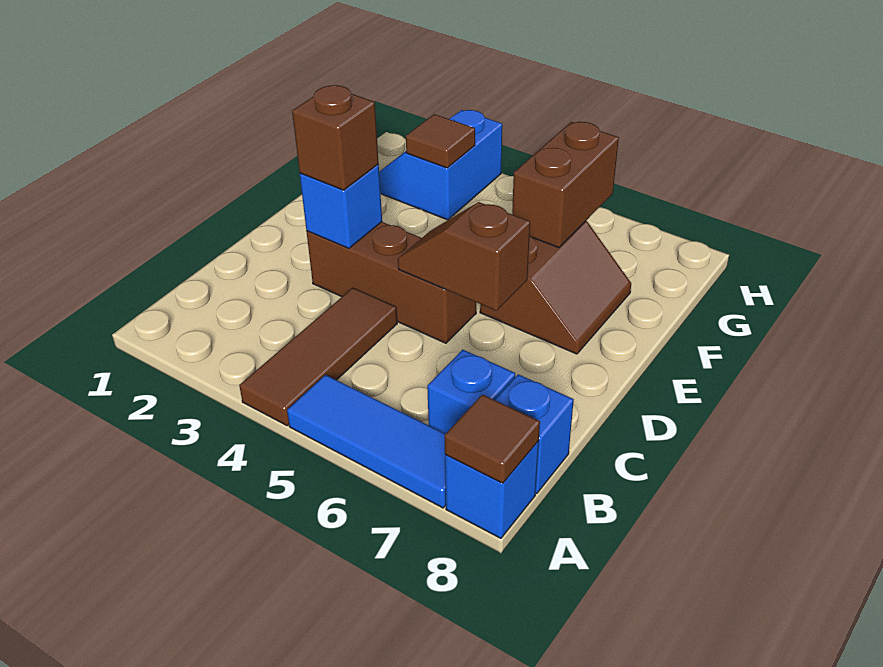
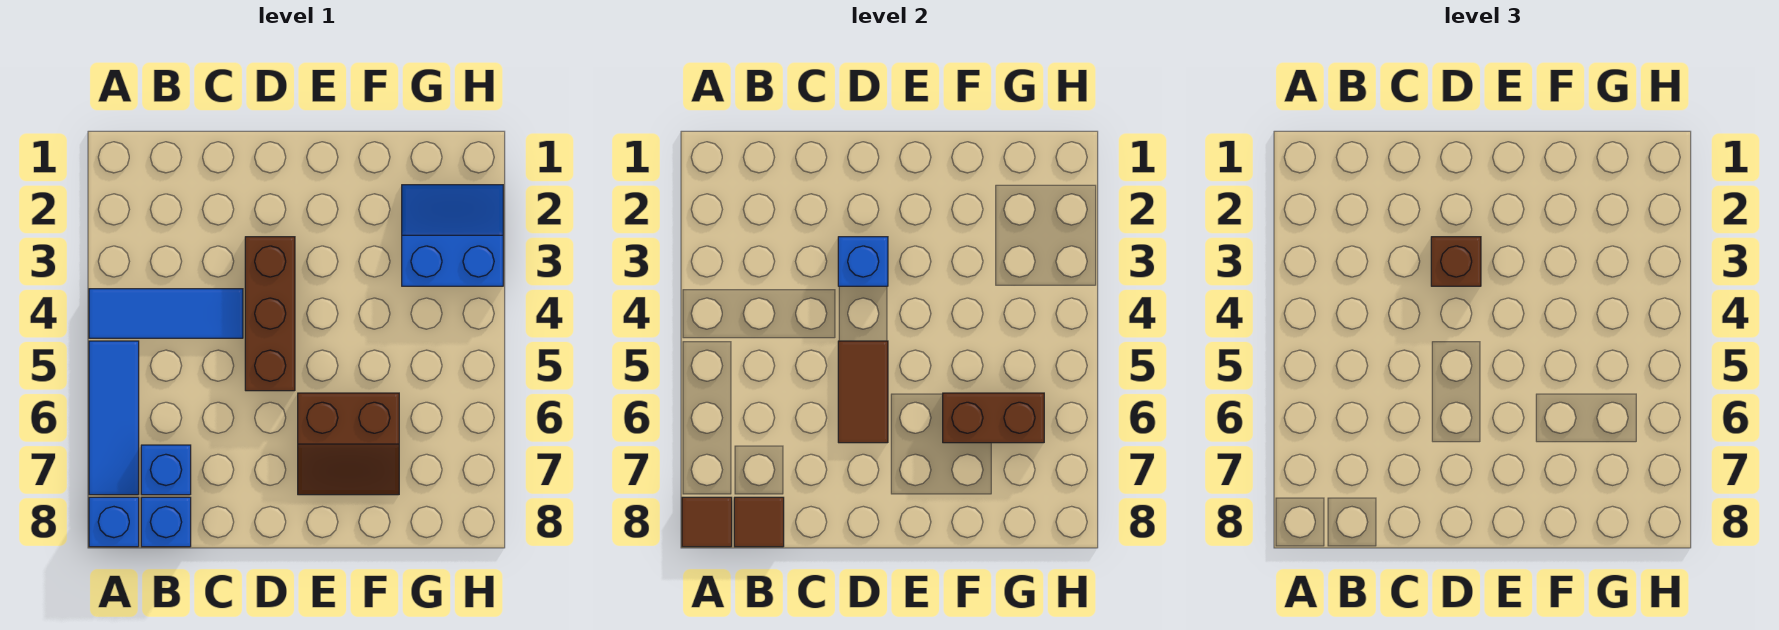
brown 1x3 tile [239,288,397,426] -> blue 1x3 tile [89,289,243,338]
brown 1x2 slope [398,202,530,311] -> brown 1x2 tile [838,341,888,443]
brown 1x1 tile [406,114,475,168] -> brown 1x1 tile moved to [734,497,784,547]

